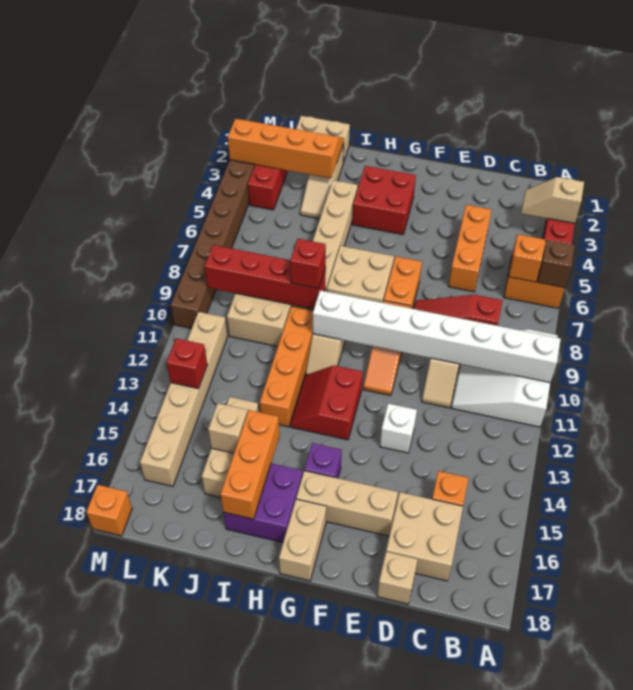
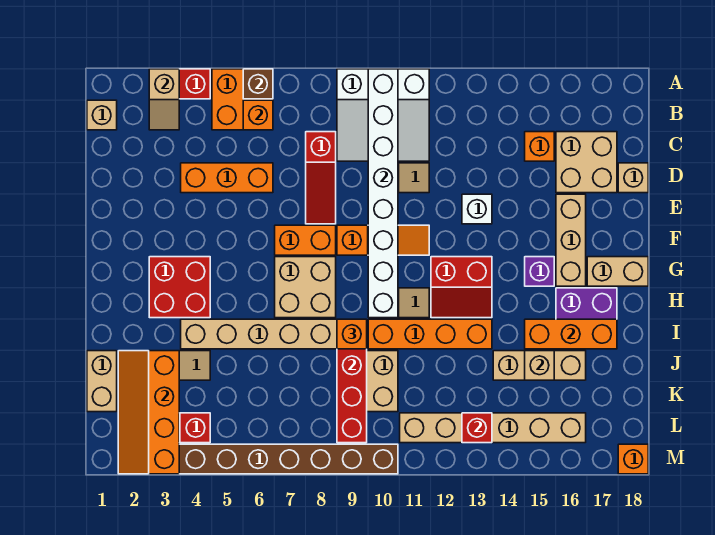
none -> tan 1x1 brick [87,100,117,130]
red 1x1 brick [290,239,326,289] -> orange 1x1 brick [337,319,367,349]

